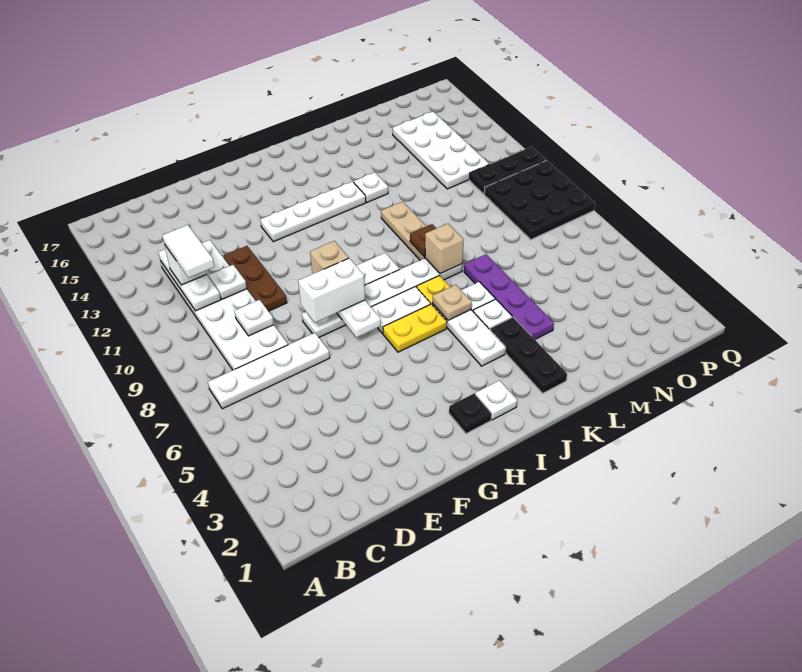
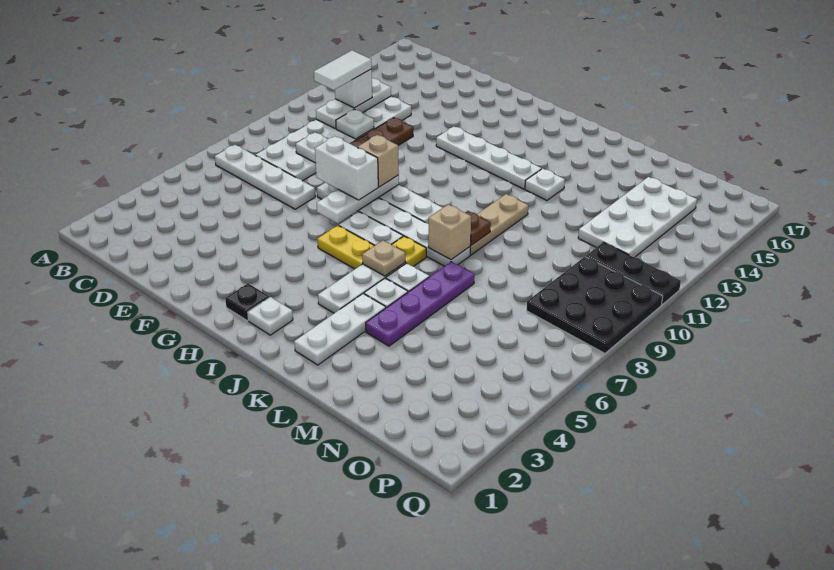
black 1x3 plate [490,317,567,393] -> white 1x3 plate [294,294,386,365]

